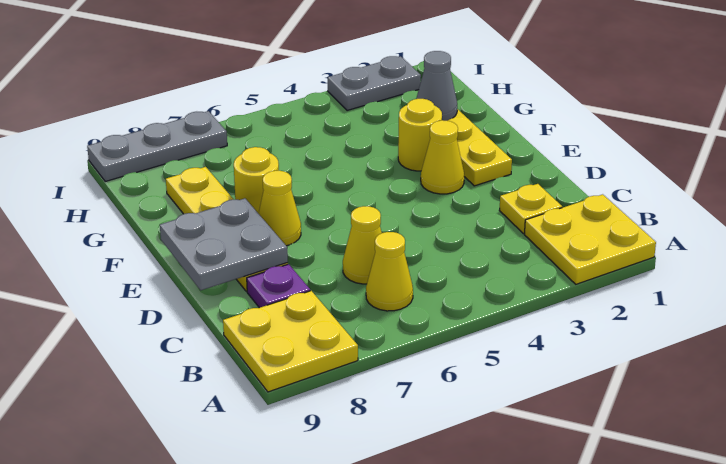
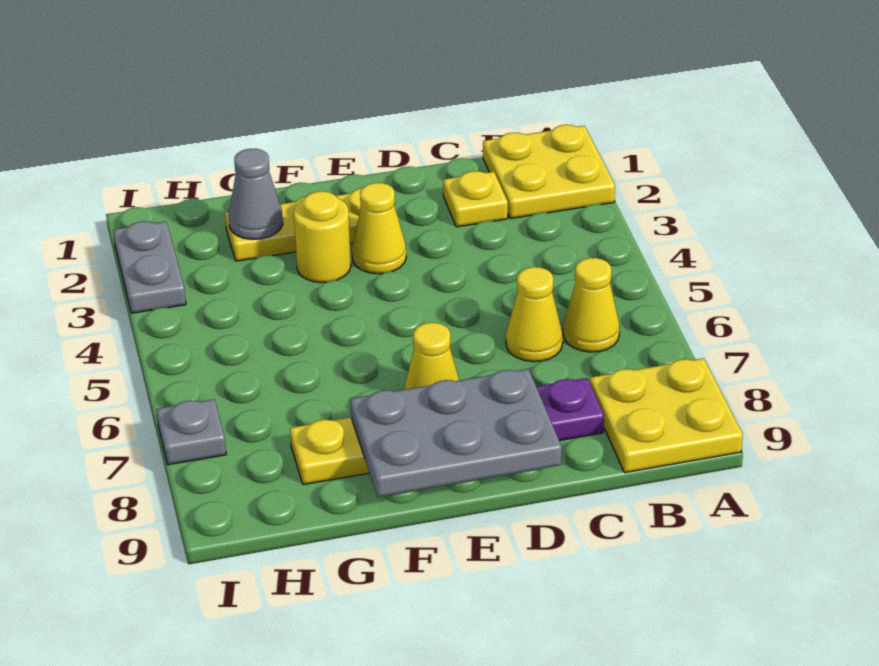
grey 2x2 plate [160,198,288,290] -> grey 2x3 plate [350,369,562,497]
yellow 1x1 round brick [234,147,279,213] -> none
grey 1x3 plate [87,111,227,181] -> grey 1x1 plate [157,399,226,465]

